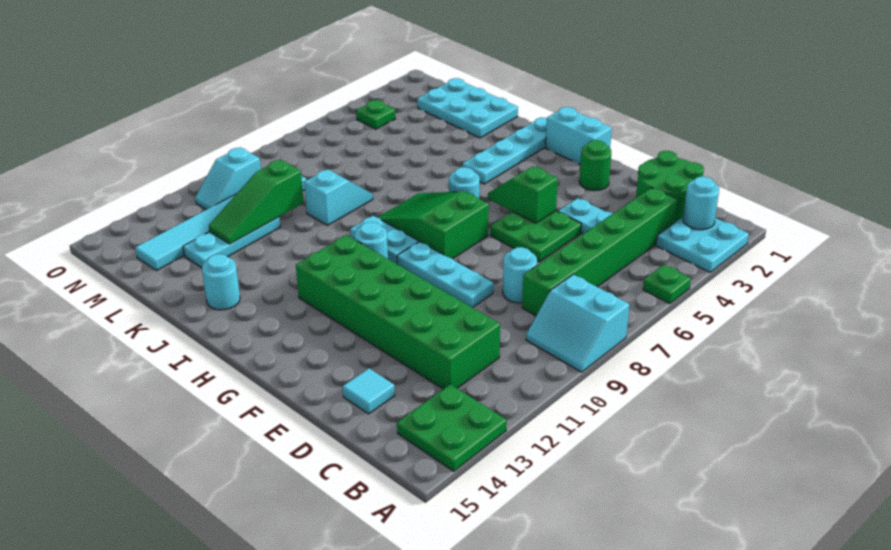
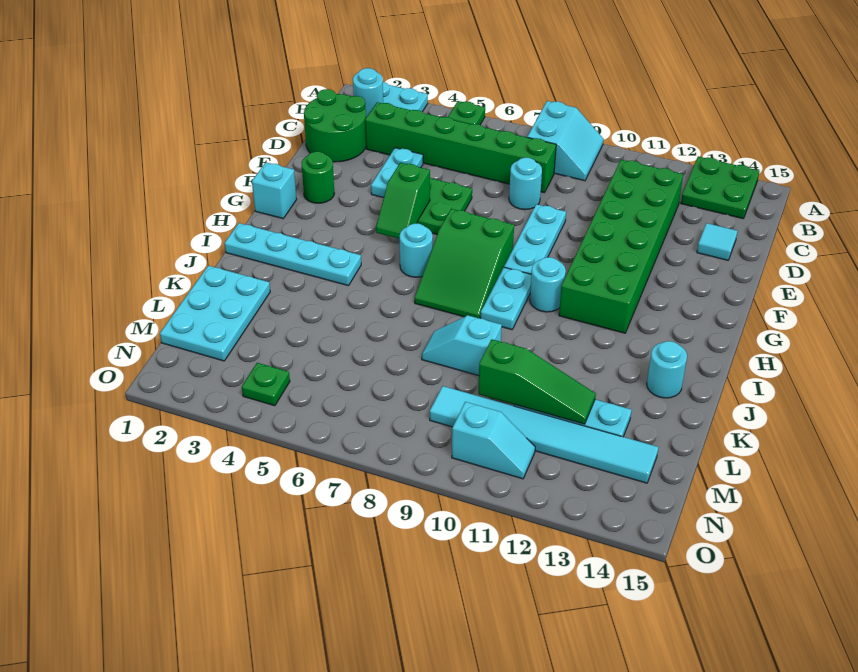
cyan 1x2 brick [545,107,612,164] -> cyan 1x1 brick [252,162,296,219]

